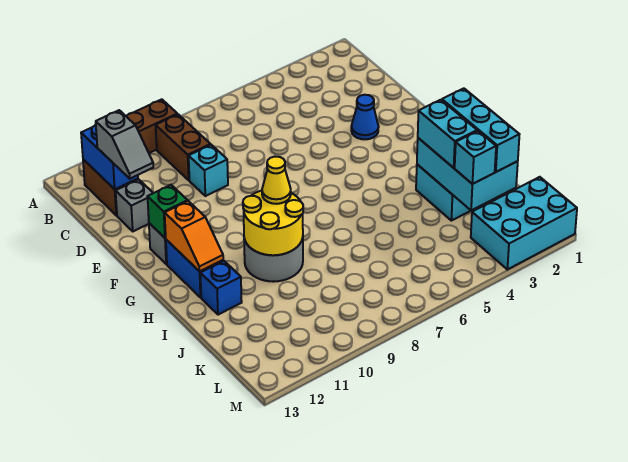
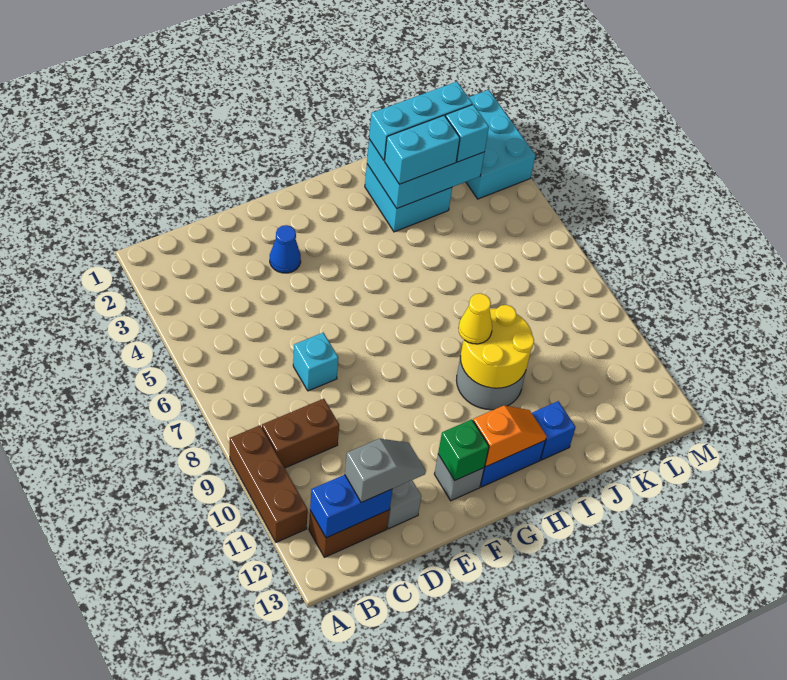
cyan 1x1 brick [189,145,228,196] -> cyan 1x1 brick moved to [293,333,338,391]

